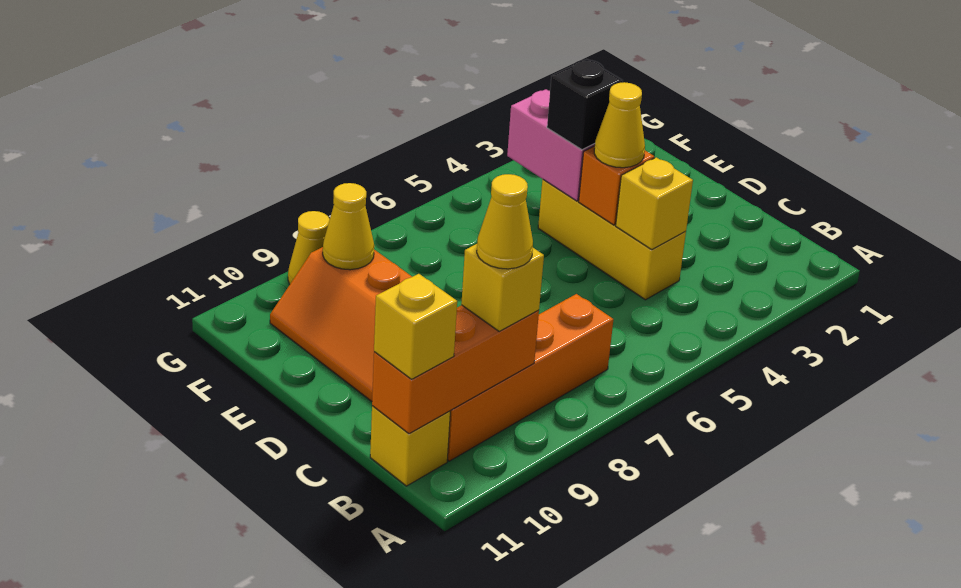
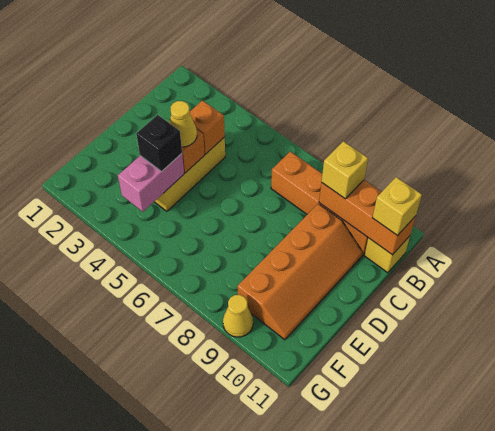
yellow 1x1 cone [477,174,533,269] -> none
yellow 1x1 brick [616,157,693,249] -> orange 1x1 brick [190,101,225,154]
yellow 1x1 cone [323,183,374,270] -> none

